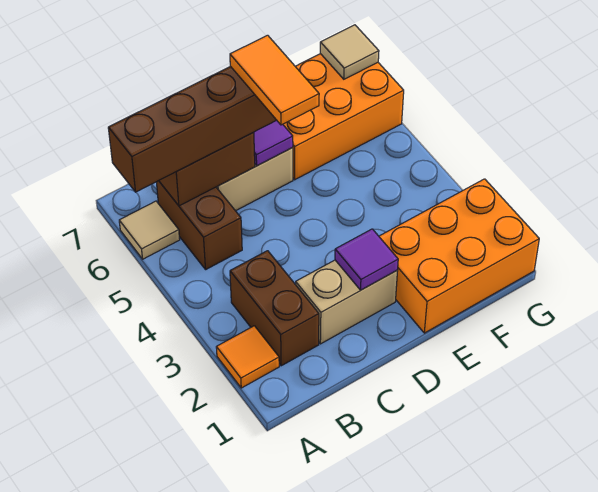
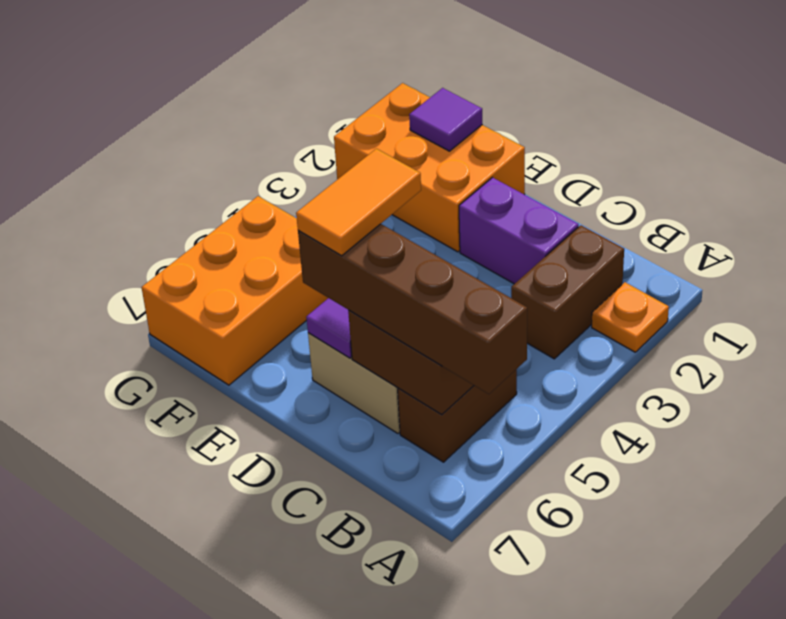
orange 1x1 tile [216,326,279,388] -> orange 1x1 plate [592,282,669,352]
tan 1x1 tile [119,201,180,259] -> none
tan 1x2 brick [296,260,398,344] -> purple 1x2 brick [459,178,579,284]
purple 1x1 tile [335,229,398,290] -> purple 1x1 tile moved to [409,88,482,151]
orange 2x3 brick [283,54,404,180] -> orange 2x3 brick turned to [142,196,328,385]
tan 1x1 tile [320,25,379,79] -> none

